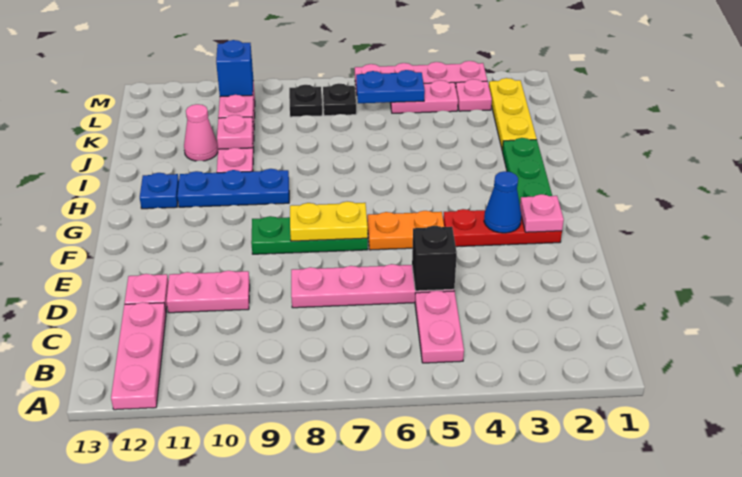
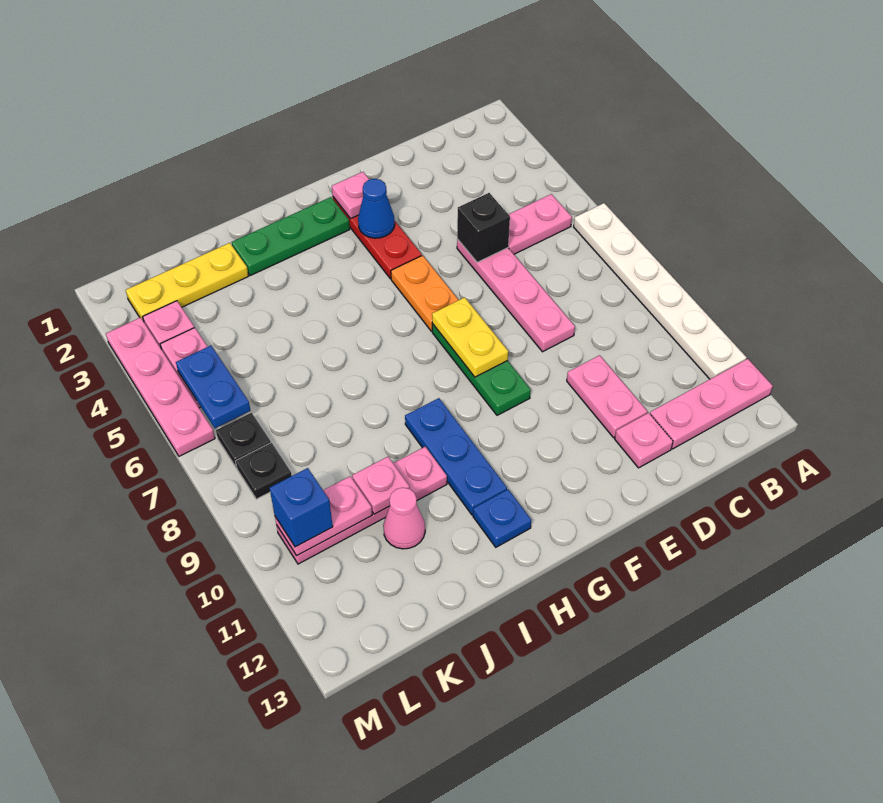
none -> white 1x6 plate [574,203,747,379]

